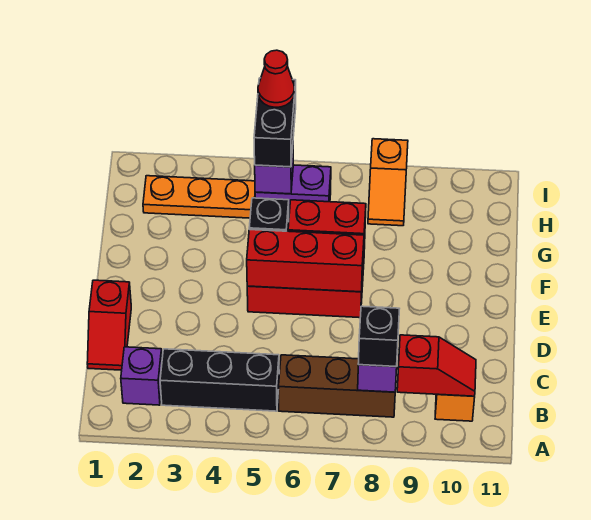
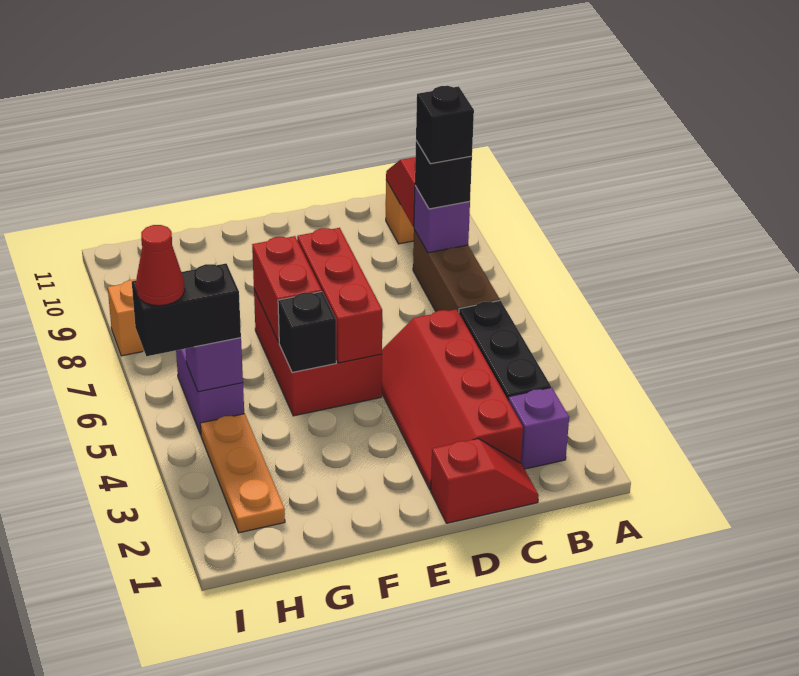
none -> black 1x1 brick [416,86,474,164]
none -> red 2x4 slope [382,309,523,490]

